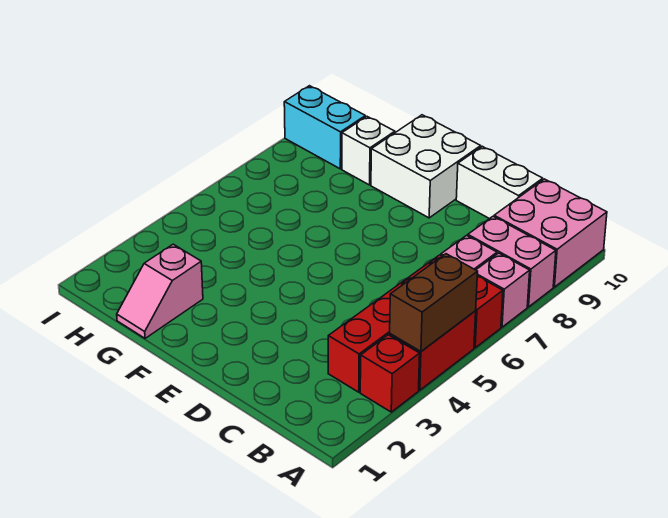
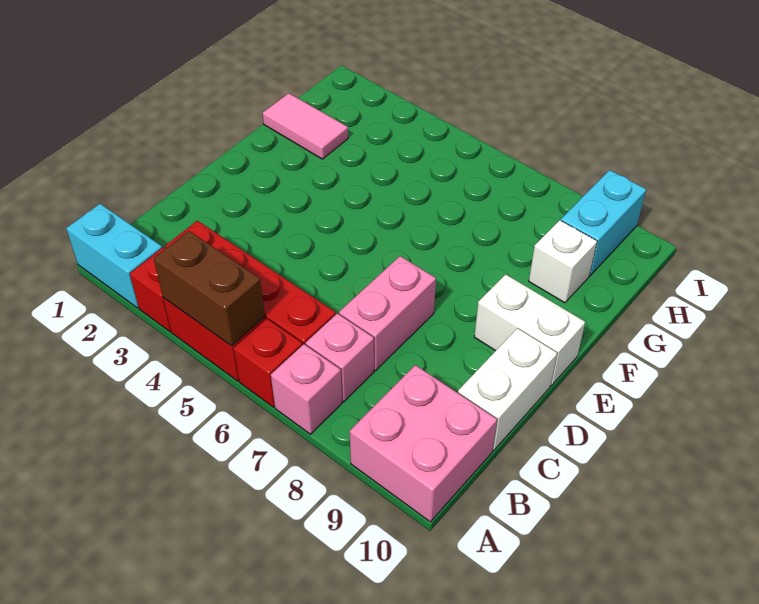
none -> cyan 1x2 brick [66,204,162,308]
pink 1x2 brick [468,216,556,307] -> pink 1x2 brick moved to [339,256,436,371]
white 2x2 brick [371,115,481,218] -> white 1x2 brick [474,274,585,386]
pink 1x2 slope [117,244,203,338] -> pink 1x2 tile [263,93,348,159]

